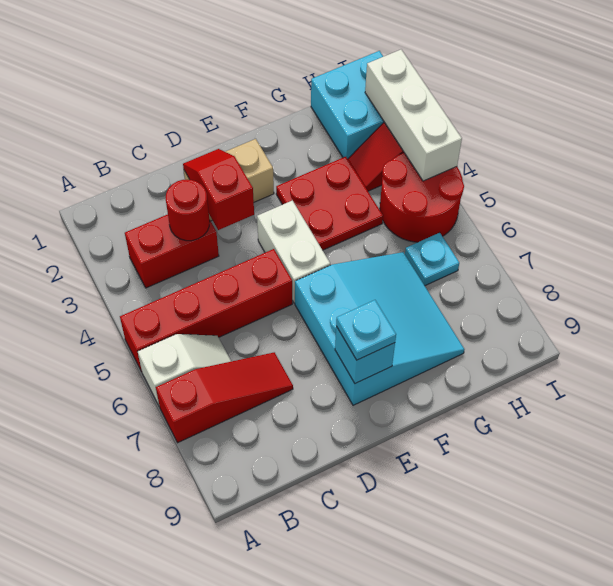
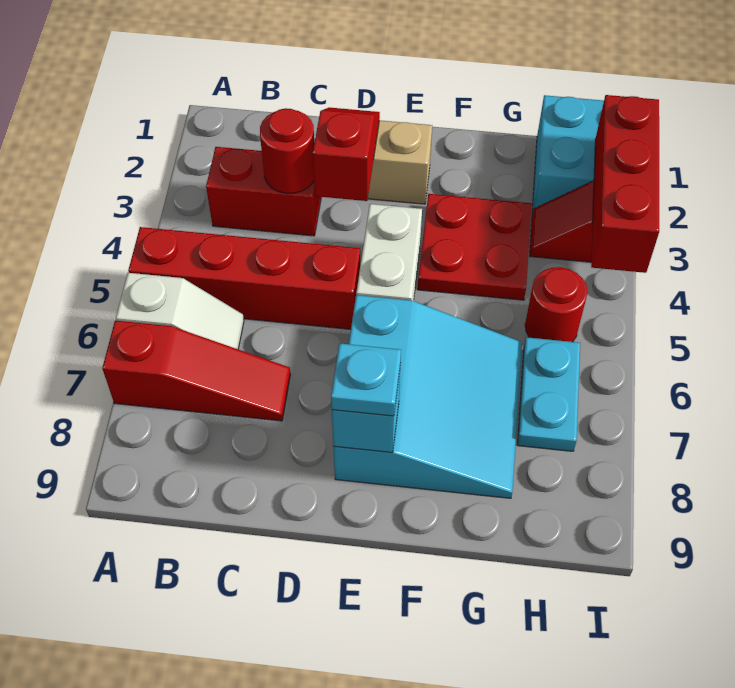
red 2x2 round brick [380,152,464,242] -> red 1x1 round brick [525,267,588,342]
cyan 1x1 plate [405,233,459,285] -> cyan 1x2 plate [517,337,580,451]
white 1x3 brick [365,50,462,181] -> red 1x3 brick [591,95,659,273]

